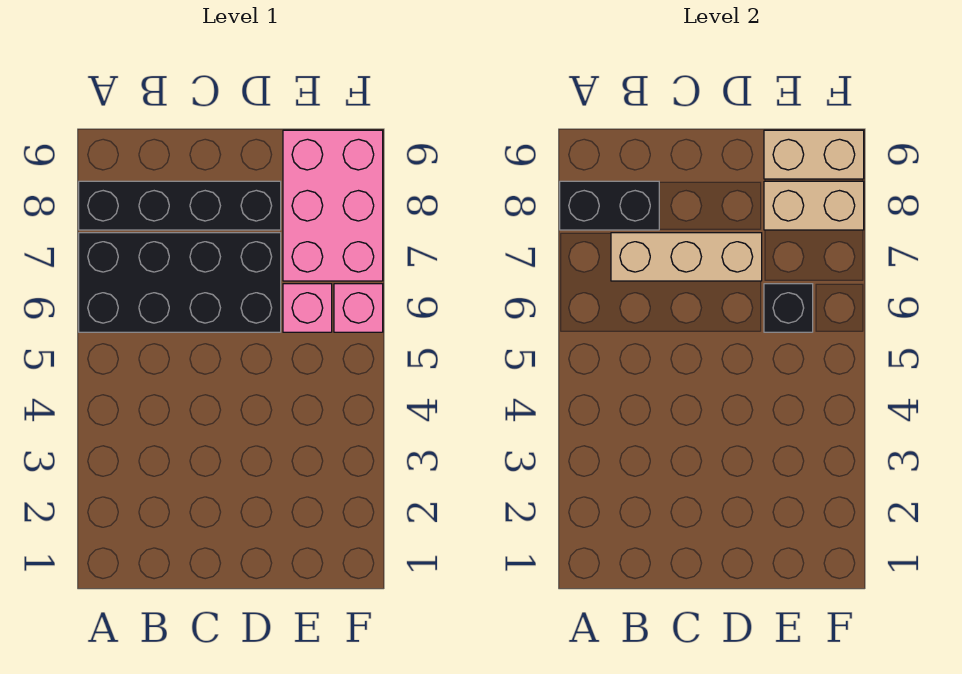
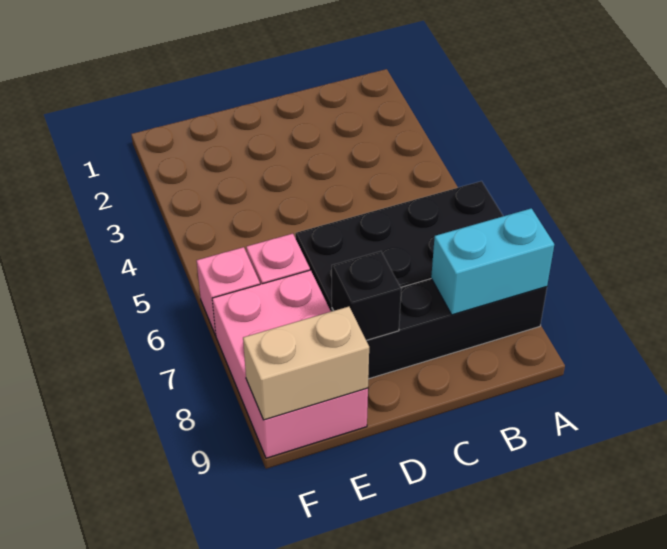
black 1x2 brick [560,181,659,230] -> cyan 1x2 brick [431,208,554,315]
tan 1x3 brick [611,233,762,281] -> none
black 1x1 brick [764,284,813,332] -> black 1x1 brick moved to [332,251,401,340]
tan 1x2 brick [764,181,864,230] -> none

